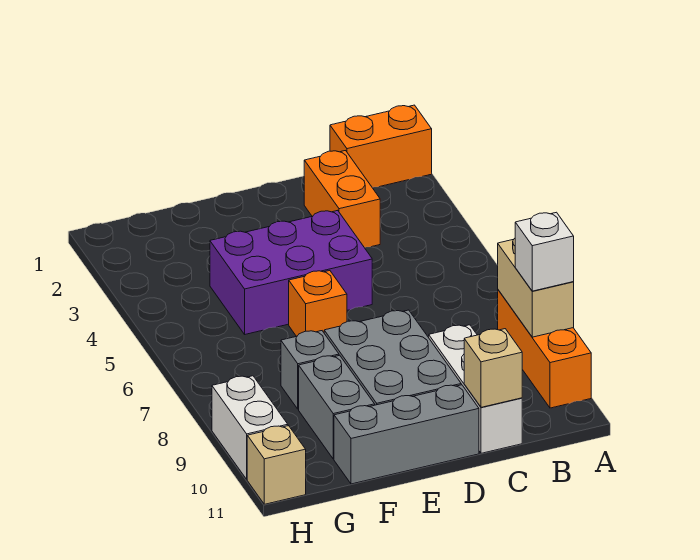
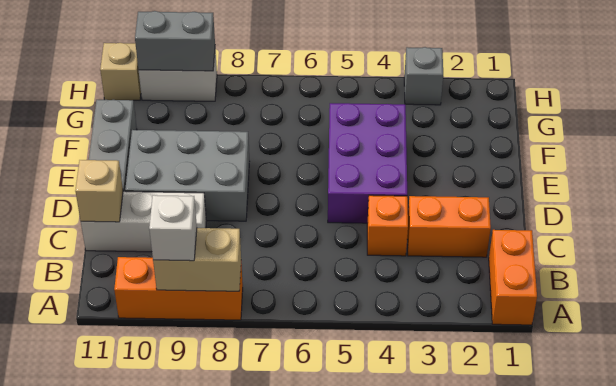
orange 1x1 brick [289,271,347,336] -> orange 1x1 brick moved to [367,195,408,256]
grey 1x1 brick [281,331,339,409] -> grey 1x1 brick moved to [404,47,443,105]
grey 1x2 brick [299,355,375,459] -> grey 1x2 brick moved to [135,11,215,71]

